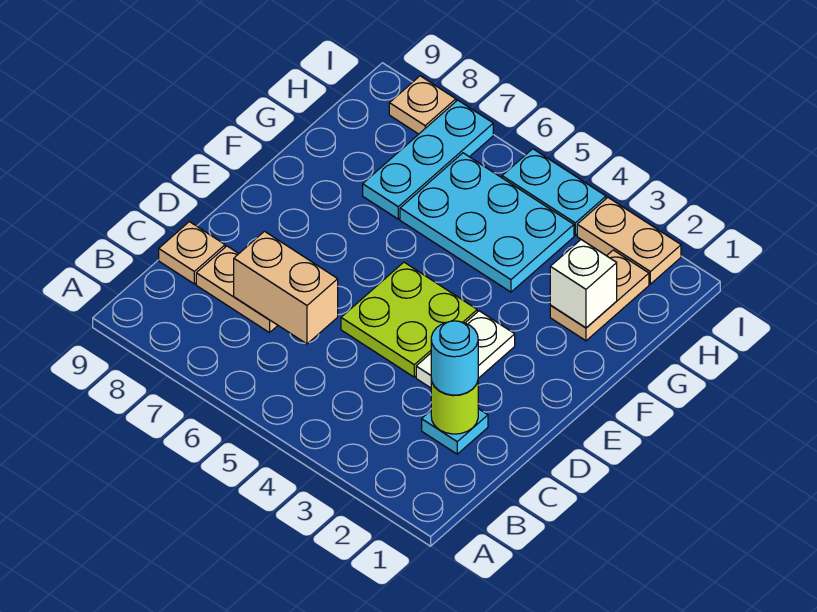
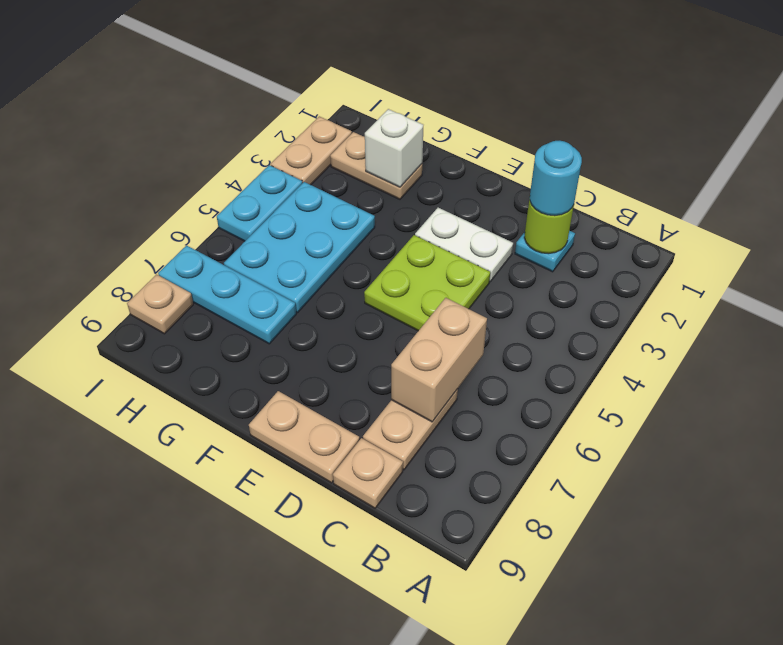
none -> tan 1x2 plate [249,391,359,483]

